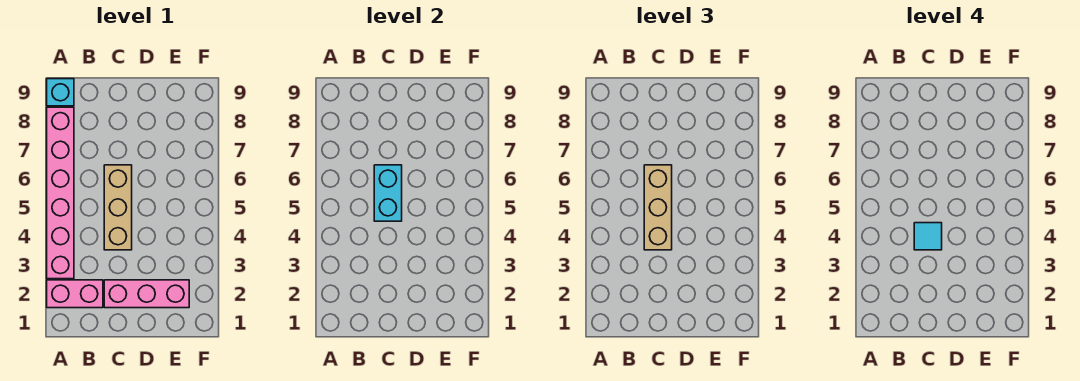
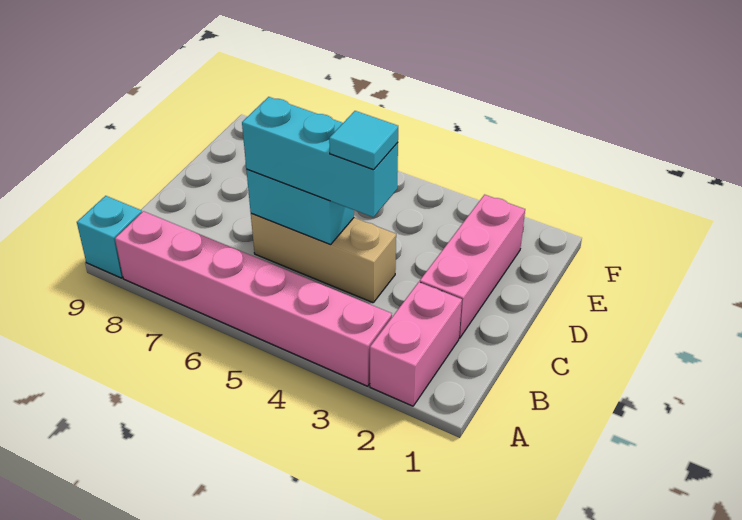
tan 1x3 brick [644,165,672,250] -> cyan 1x3 brick [242,97,398,217]

